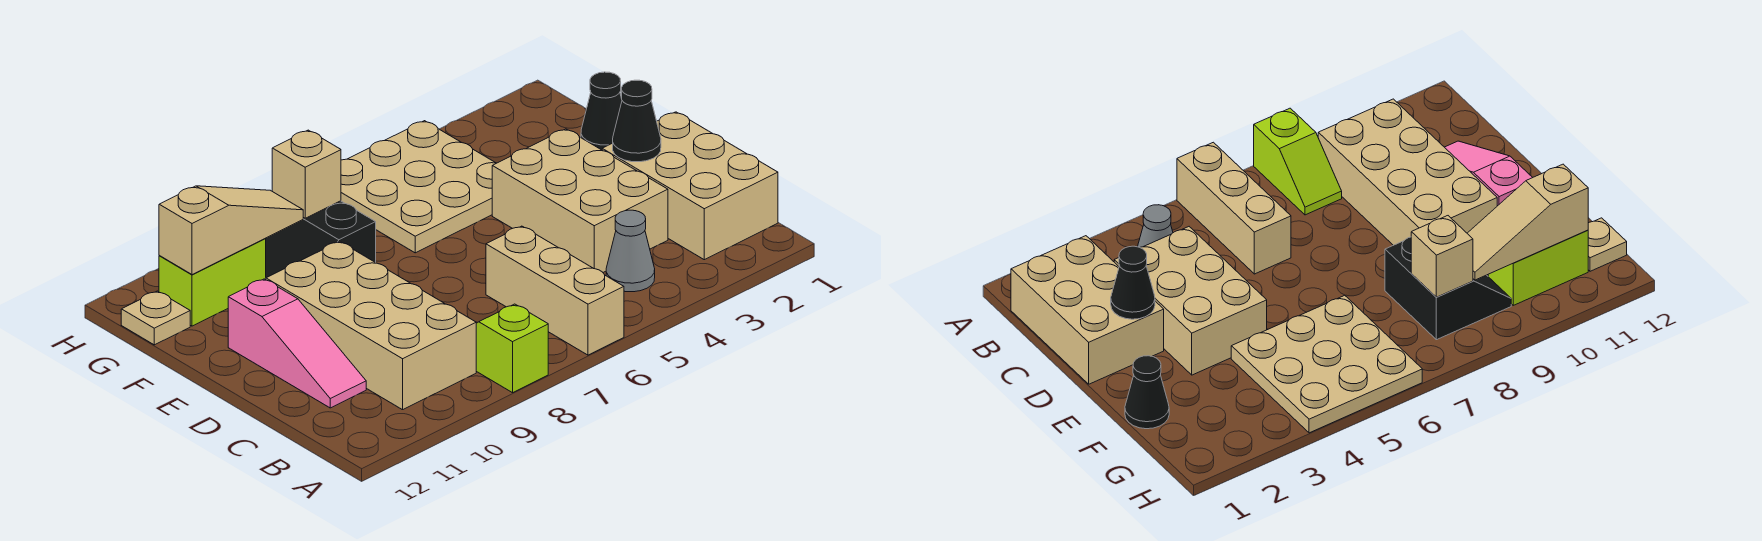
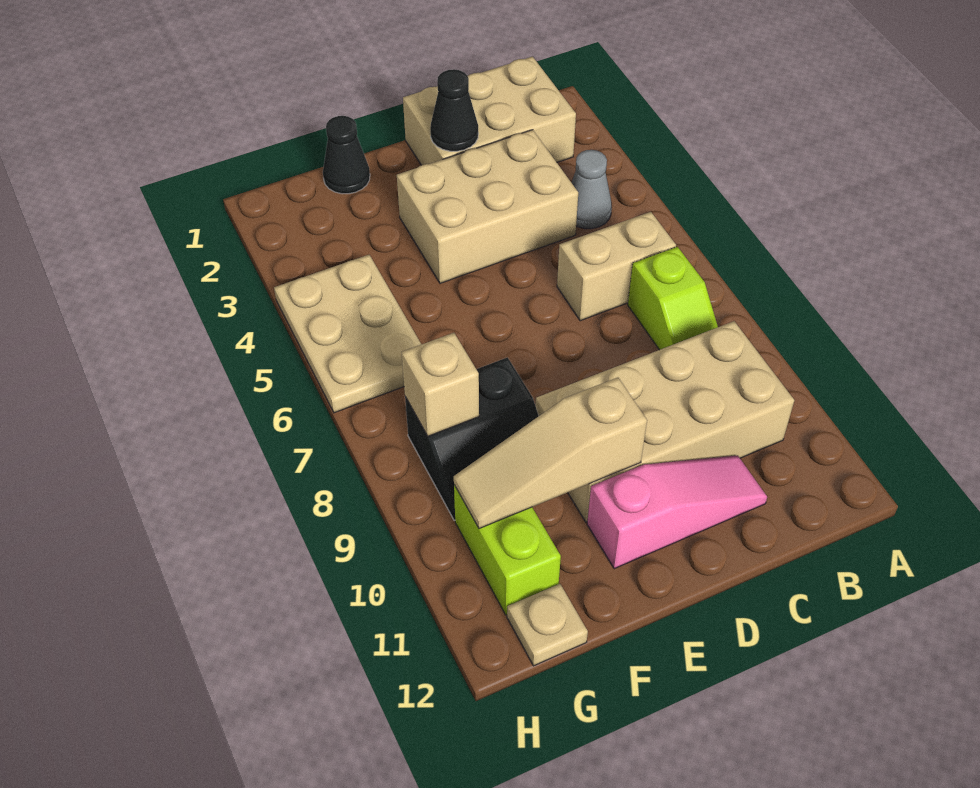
tan 1x3 brick [486,226,624,355] -> tan 1x2 brick [557,212,676,321]
lime 1x2 slope [476,304,548,393] -> lime 1x2 slope turned to [628,247,718,350]
tan 3x3 plate [341,121,496,253] -> tan 2x3 plate [274,255,421,413]
tan 1x3 slope [159,186,303,275] -> tan 1x3 slope turned to [454,378,647,529]

